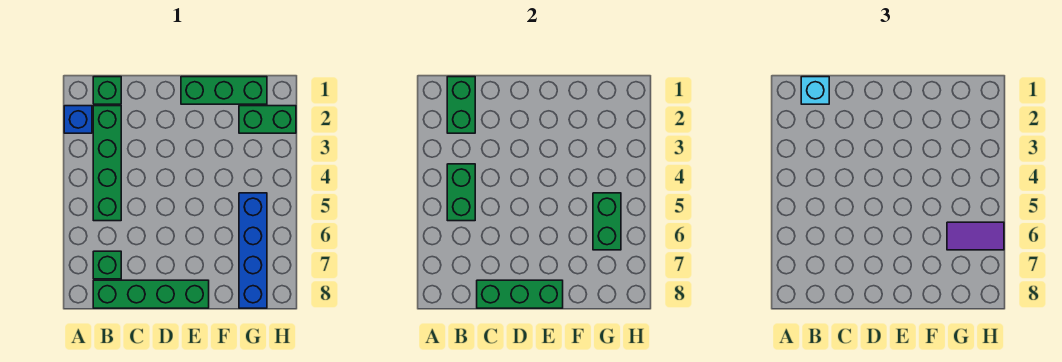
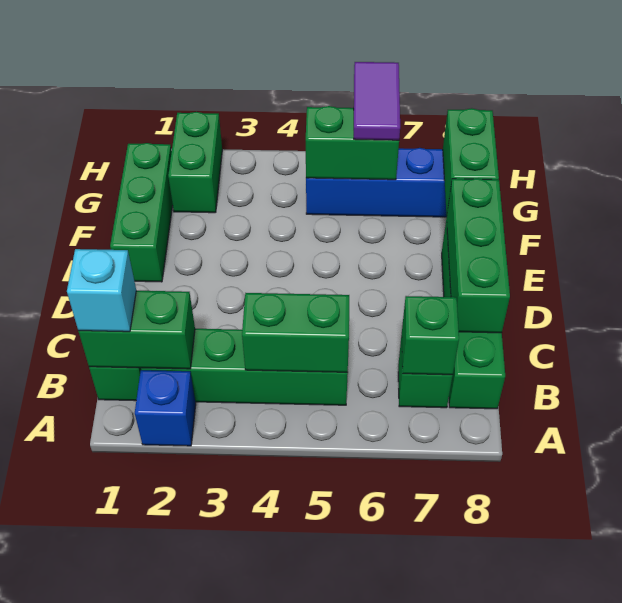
none -> green 1x1 brick [402,296,459,375]
none -> green 1x2 brick [443,108,499,215]

